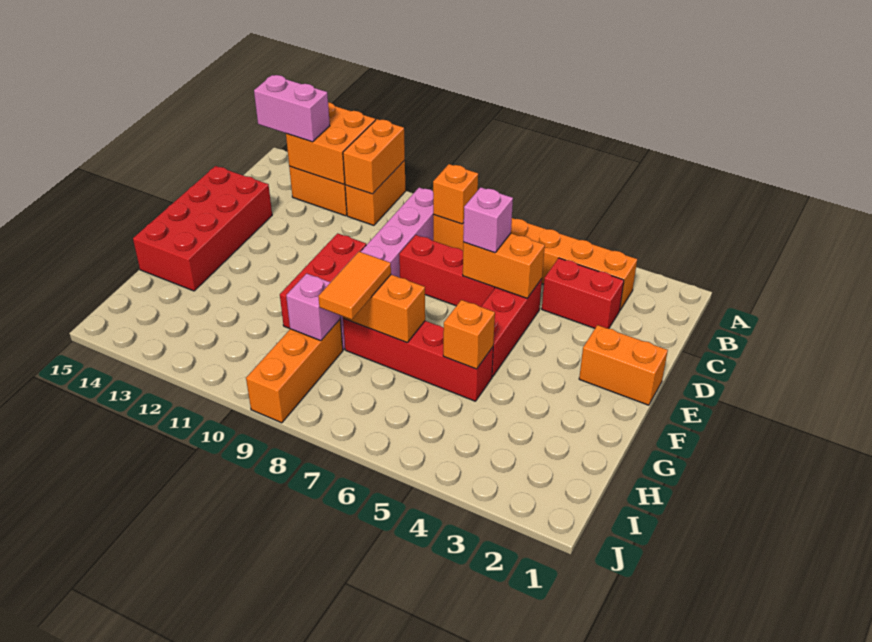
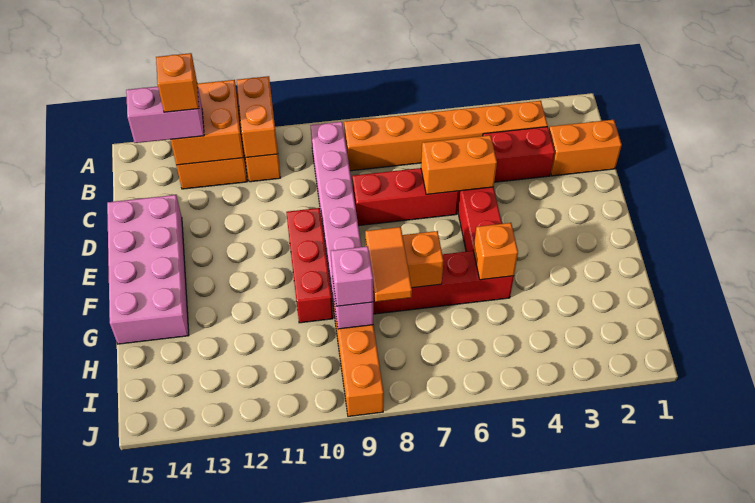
orange 1x1 brick [433,164,478,224] -> orange 1x1 brick moved to [156,53,199,112]
pink 1x1 brick [463,187,513,253] -> pink 1x1 brick moved to [331,246,373,306]
red 2x4 brick [133,166,272,291] -> pink 2x4 brick [107,195,189,344]
orange 1x2 brick [579,325,668,405] -> orange 1x2 brick moved to [549,120,622,176]

